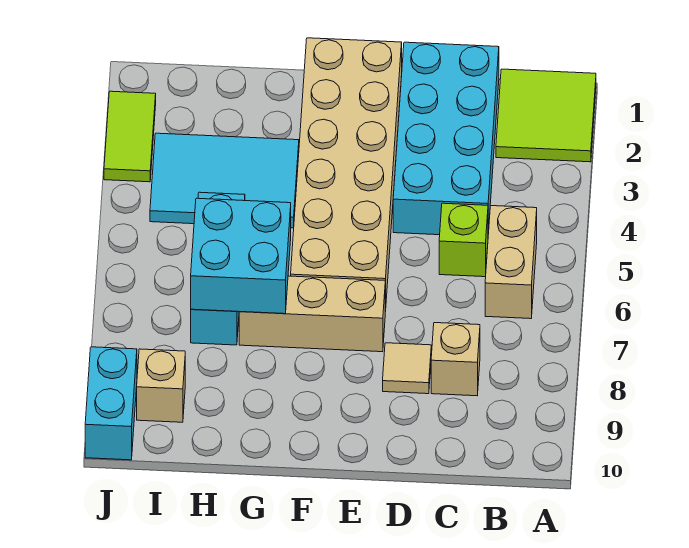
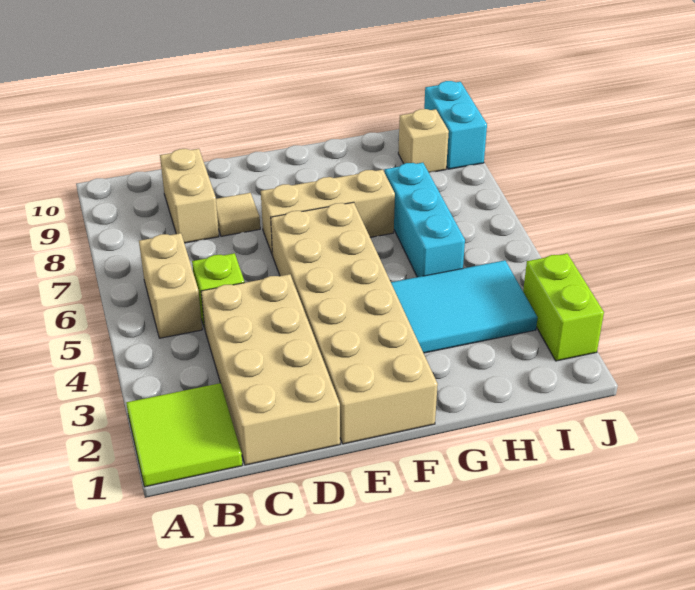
cyan 2x4 brick [393,42,499,235] -> tan 2x4 brick [201,274,340,465]
tan 1x1 brick [431,323,480,396] -> tan 1x2 brick [160,149,219,243]
cyan 2x2 brick [191,198,291,314] -> none
lime 1x2 tile [104,91,156,182] -> lime 1x2 brick [523,254,604,361]

